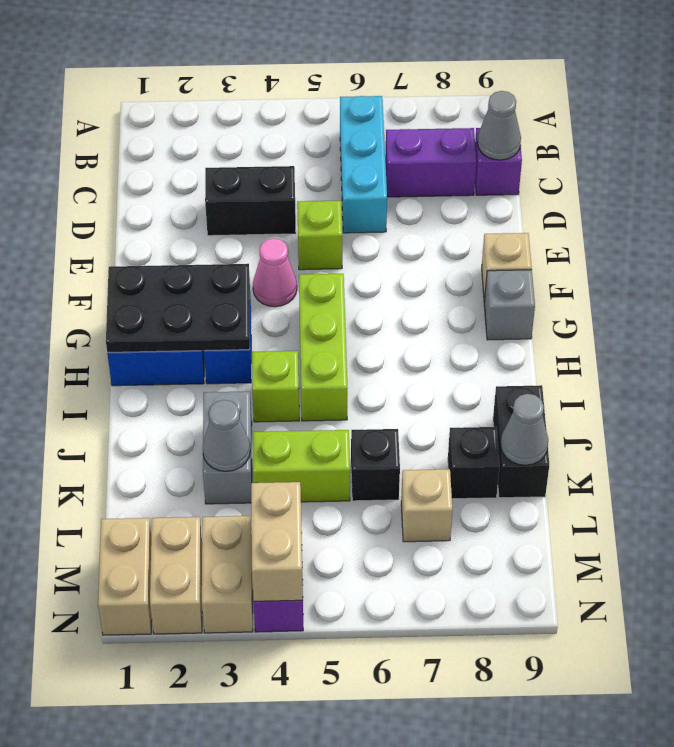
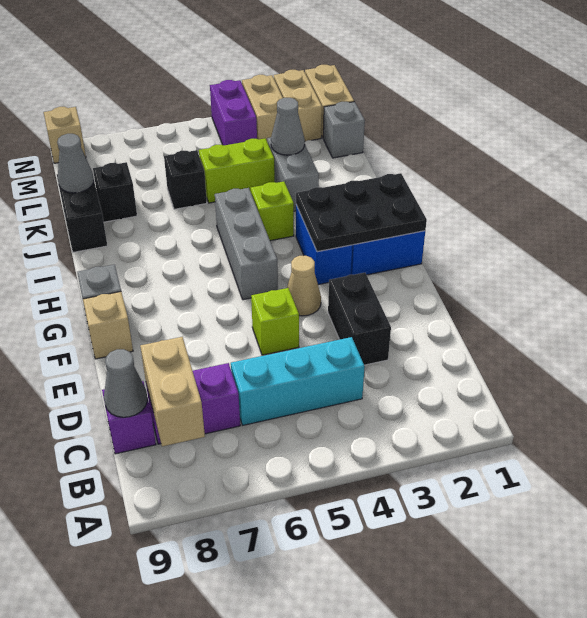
cyan 1x3 brick [340,96,387,233] -> cyan 1x3 brick turned to [231,337,365,425]
black 1x2 brick [205,166,296,236] -> black 1x2 brick turned to [328,273,391,365]
pink 1x1 cone [253,238,297,307] -> tan 1x1 cone [287,256,321,316]
lime 1x3 brick [299,274,347,421] -> grey 1x3 brick [215,188,278,300]
none -> grey 1x1 brick [323,102,365,158]
tan 1x1 brick [401,469,452,542] -> tan 1x1 brick moved to [44,107,86,163]
tan 1x2 brick [251,482,303,601] -> tan 1x2 brick moved to [140,337,205,446]

